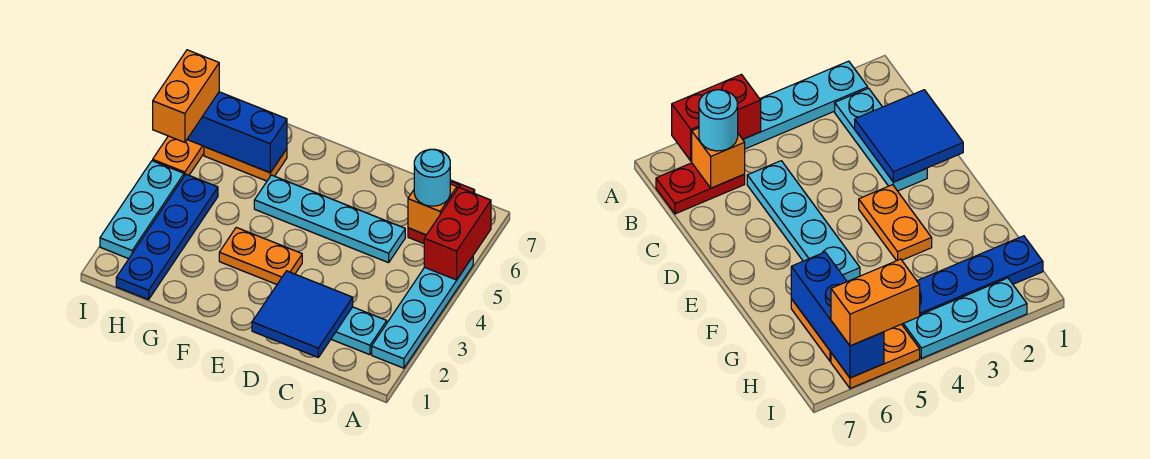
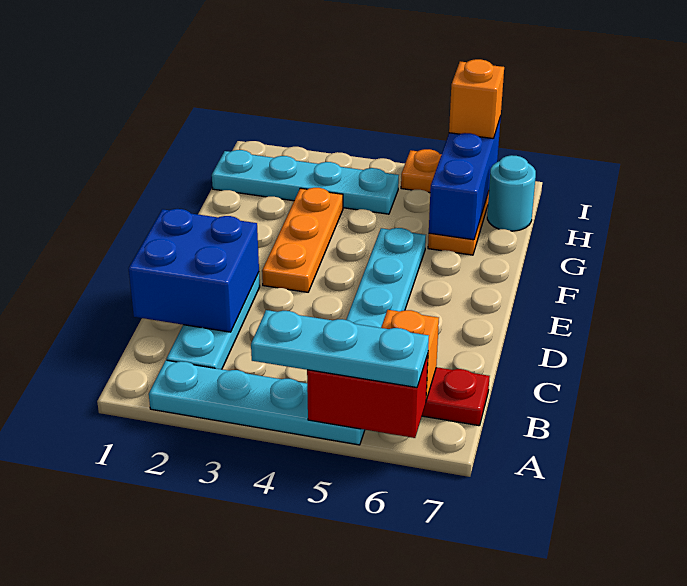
cyan 1x1 round brick [414,149,450,206] -> cyan 1x1 round brick moved to [487,155,536,231]
blue 2x2 tile [252,271,353,357] -> blue 2x2 brick [129,209,259,332]
orange 1x2 plate [219,227,302,284] -> orange 1x3 plate [262,188,343,292]
blue 1x4 plate [116,174,218,300] -> cyan 1x4 plate [212,150,399,214]
cyan 1x3 plate [100,161,184,259] -> cyan 1x3 plate moved to [251,310,429,387]
orange 1x2 brick [153,50,219,142] -> orange 1x1 brick [449,59,504,139]

